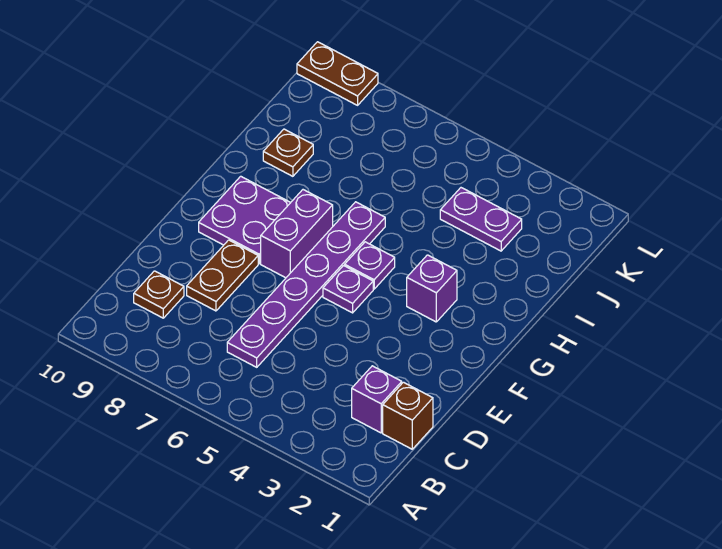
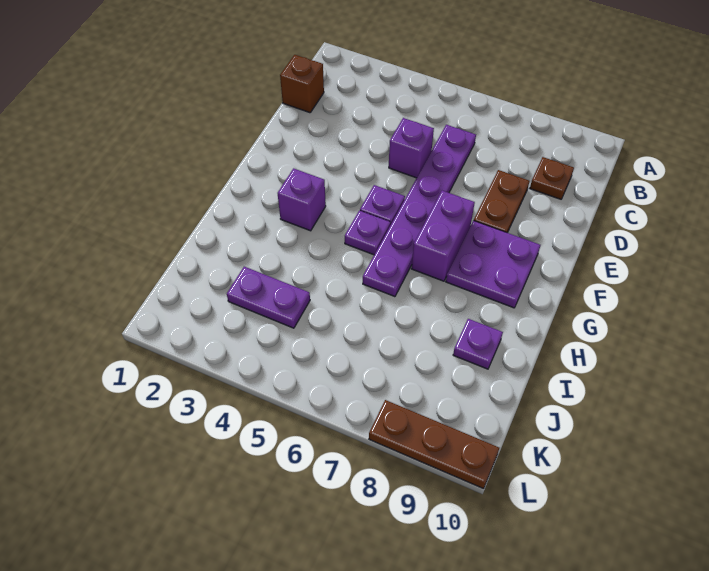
purple 1x1 brick [352,366,402,433] -> purple 1x1 brick moved to [389,118,434,178]
brown 1x1 plate [263,129,313,176] -> purple 1x1 plate [453,319,503,369]
brown 1x2 plate [297,42,378,105] -> brown 1x3 plate [369,400,499,489]

